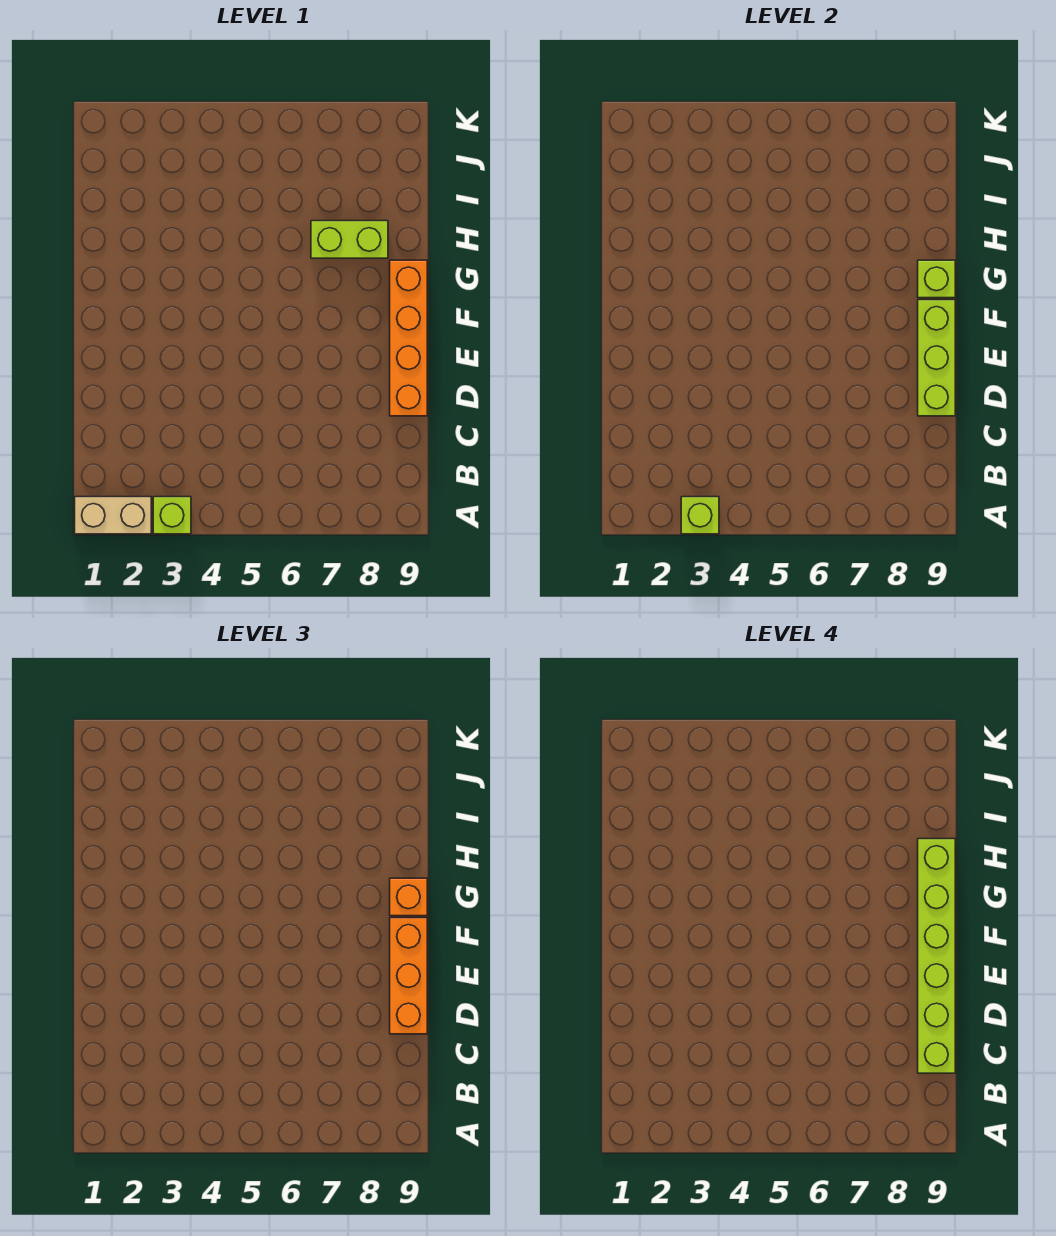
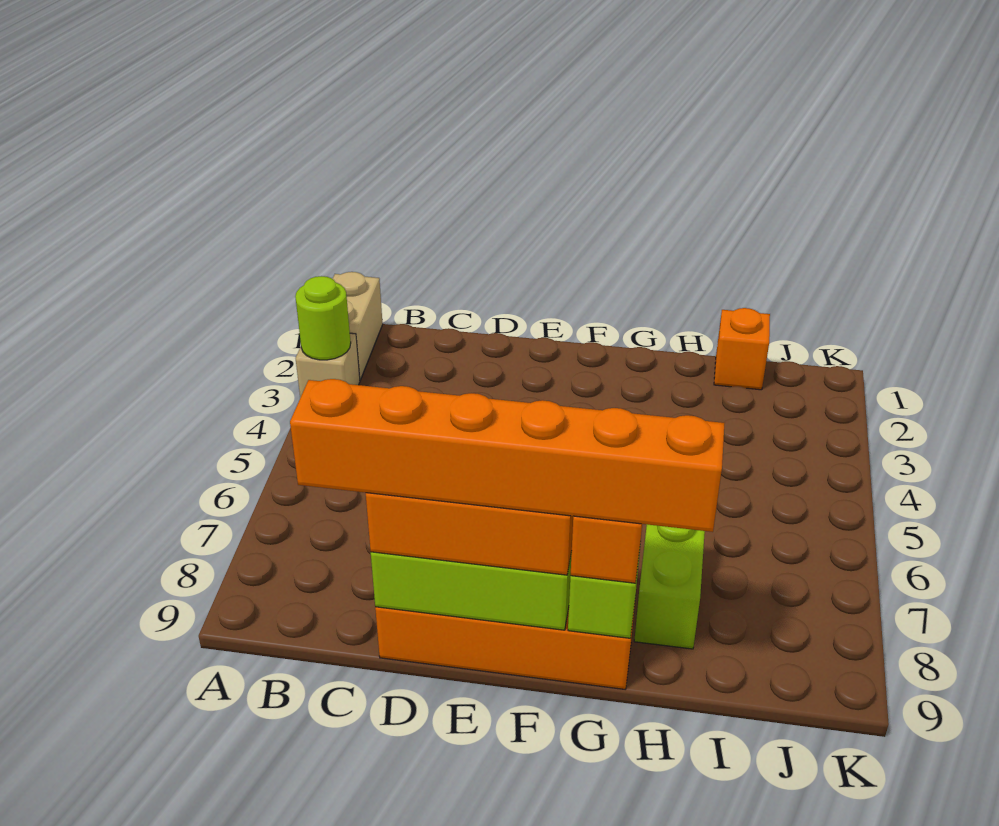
lime 1x1 brick [153,497,191,534] -> tan 1x1 brick [296,333,360,397]
lime 1x1 brick [681,497,719,534] -> lime 1x1 round brick [295,276,351,360]
lime 1x6 brick [918,839,955,1073] -> orange 1x6 brick [290,379,724,532]
none -> orange 1x1 brick [714,308,770,390]

